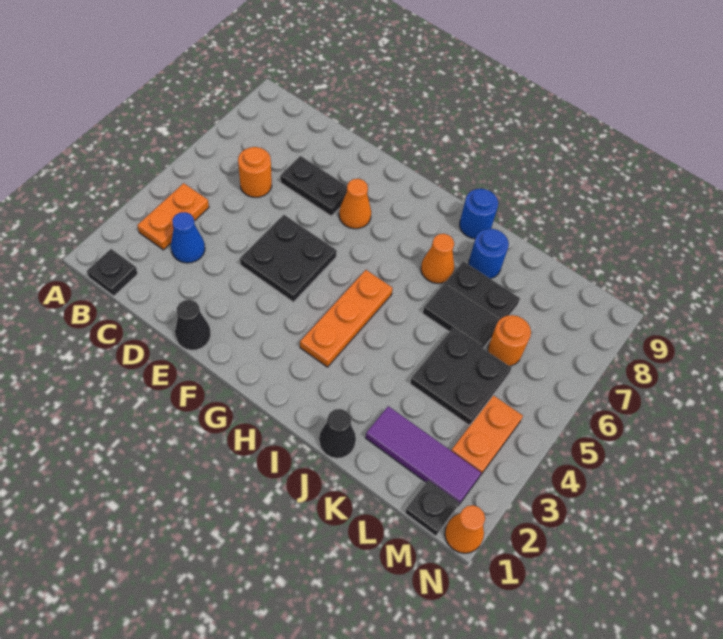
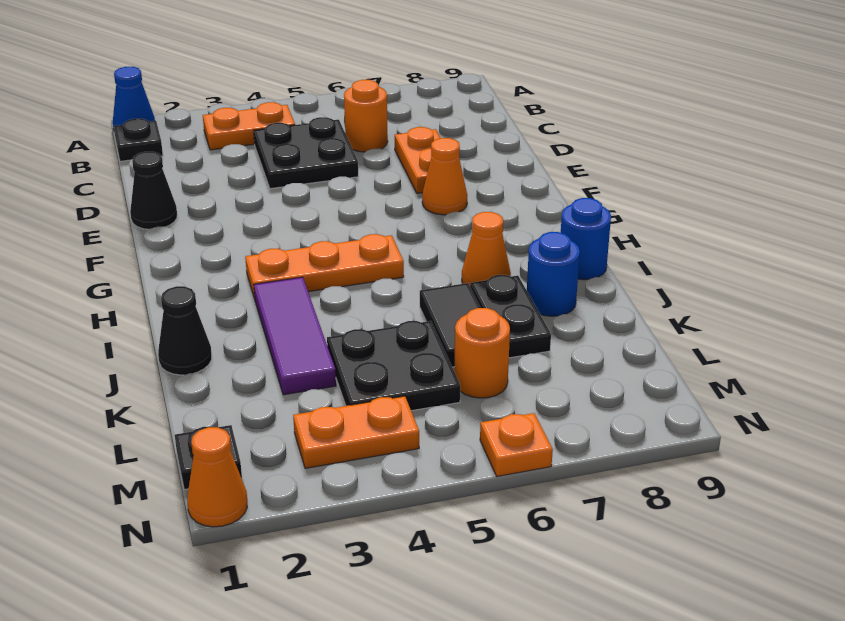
blue 1x1 cone [171,212,205,263] -> blue 1x1 cone moved to [113,67,155,129]
black 1x2 plate [280,156,347,216] -> orange 1x2 plate [395,127,441,193]
black 2x2 plate [240,215,337,302] -> black 2x2 plate moved to [253,117,358,189]
purple 1x3 tile [366,406,481,504] -> purple 1x3 tile moved to [254,277,336,395]
none -> orange 1x1 plate [480,413,553,476]

